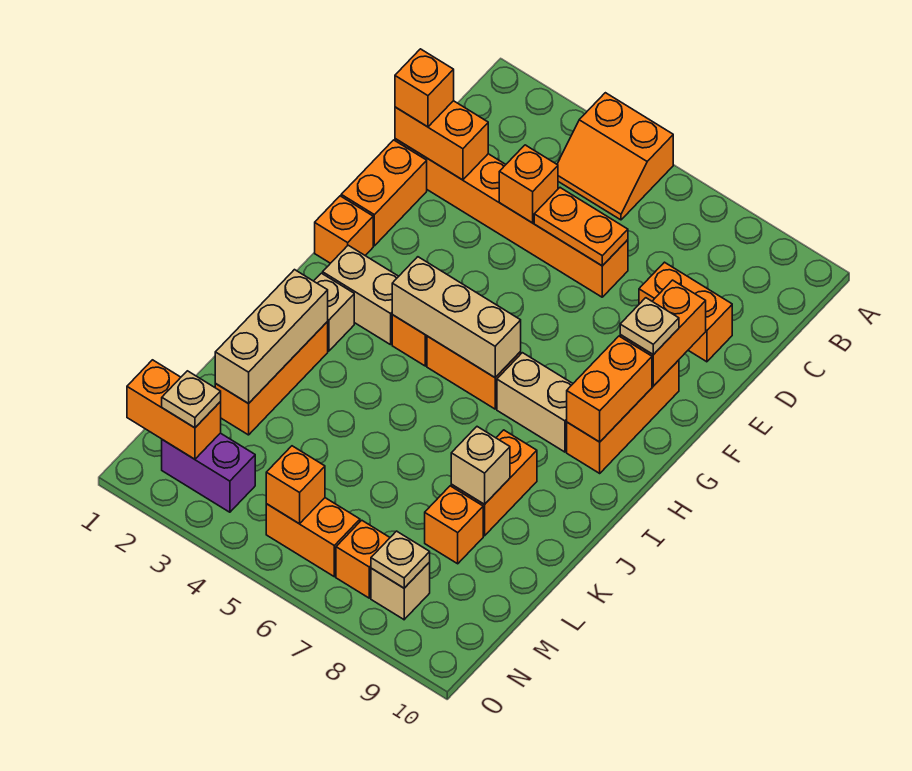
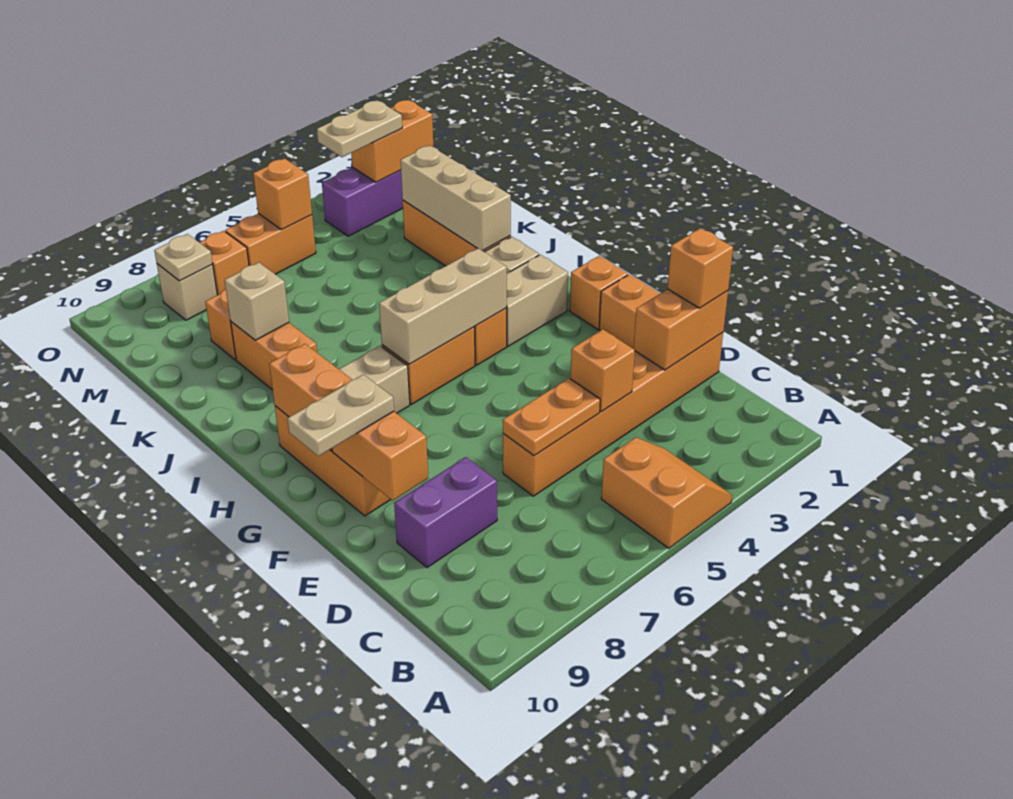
orange 2x2 slope [557,93,673,220] -> orange 2x2 slope turned to [601,437,732,548]
orange 1x2 brick [639,262,732,362] -> purple 1x2 brick [394,457,497,568]
tan 1x1 plate [620,298,679,355] -> tan 1x2 plate [287,374,394,456]
tan 1x1 plate [162,371,221,428] -> tan 1x2 plate [317,100,402,157]

